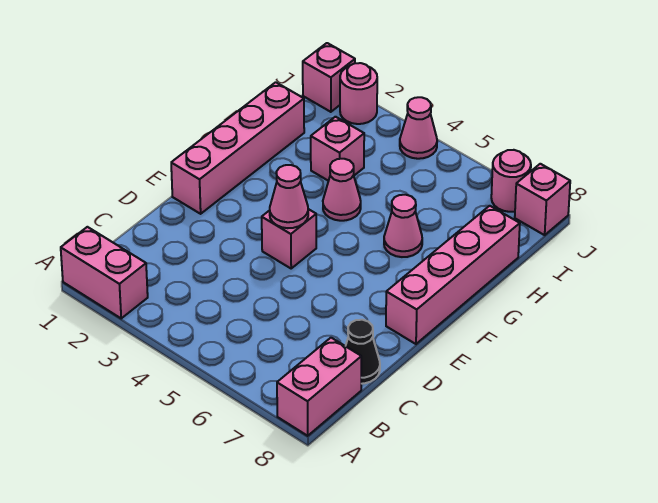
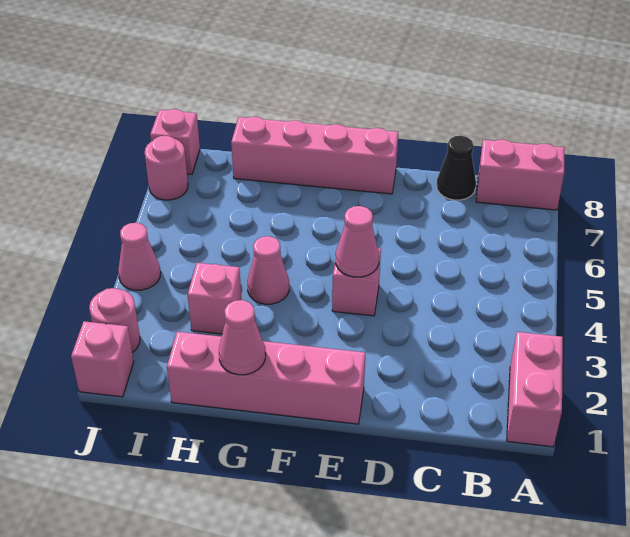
pink 1x1 cone [384,195,422,257] -> pink 1x1 cone moved to [219,300,266,375]

